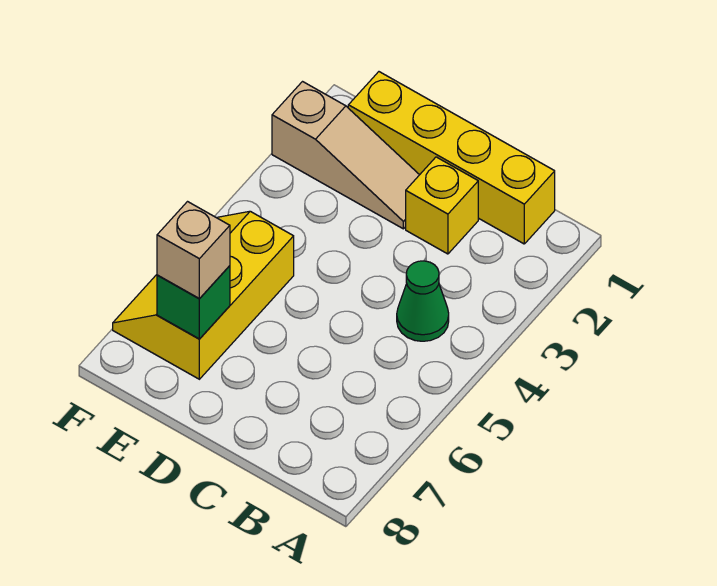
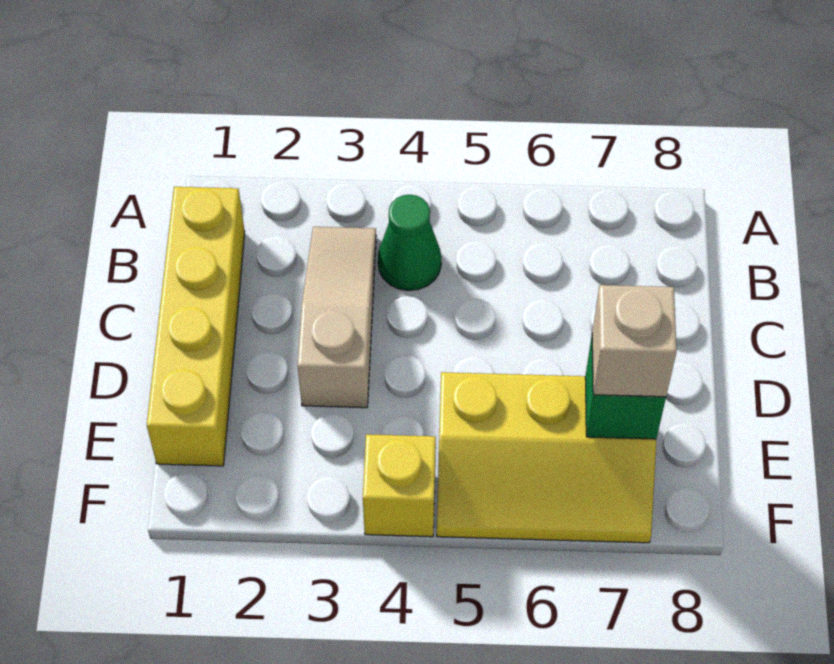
yellow 1x1 brick [406,157,478,254] -> yellow 1x1 brick moved to [363,434,436,537]
tan 1x3 slope [272,82,419,229] -> tan 1x3 slope moved to [297,227,376,408]

